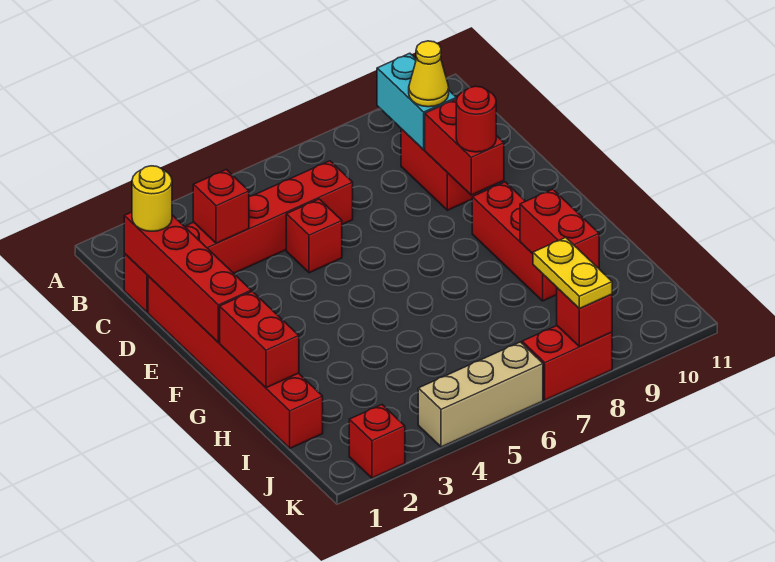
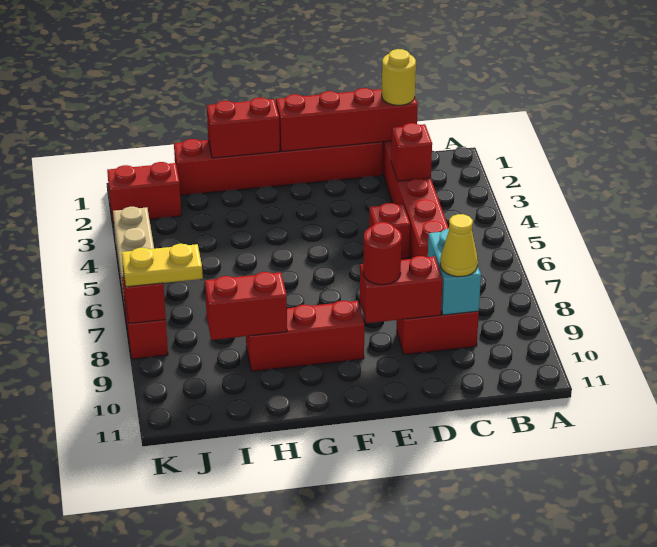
cyan 1x2 brick [377,53,456,149] -> cyan 1x2 brick turned to [428,229,481,315]
red 1x1 brick [349,405,405,478] -> red 1x2 brick [107,162,181,223]

